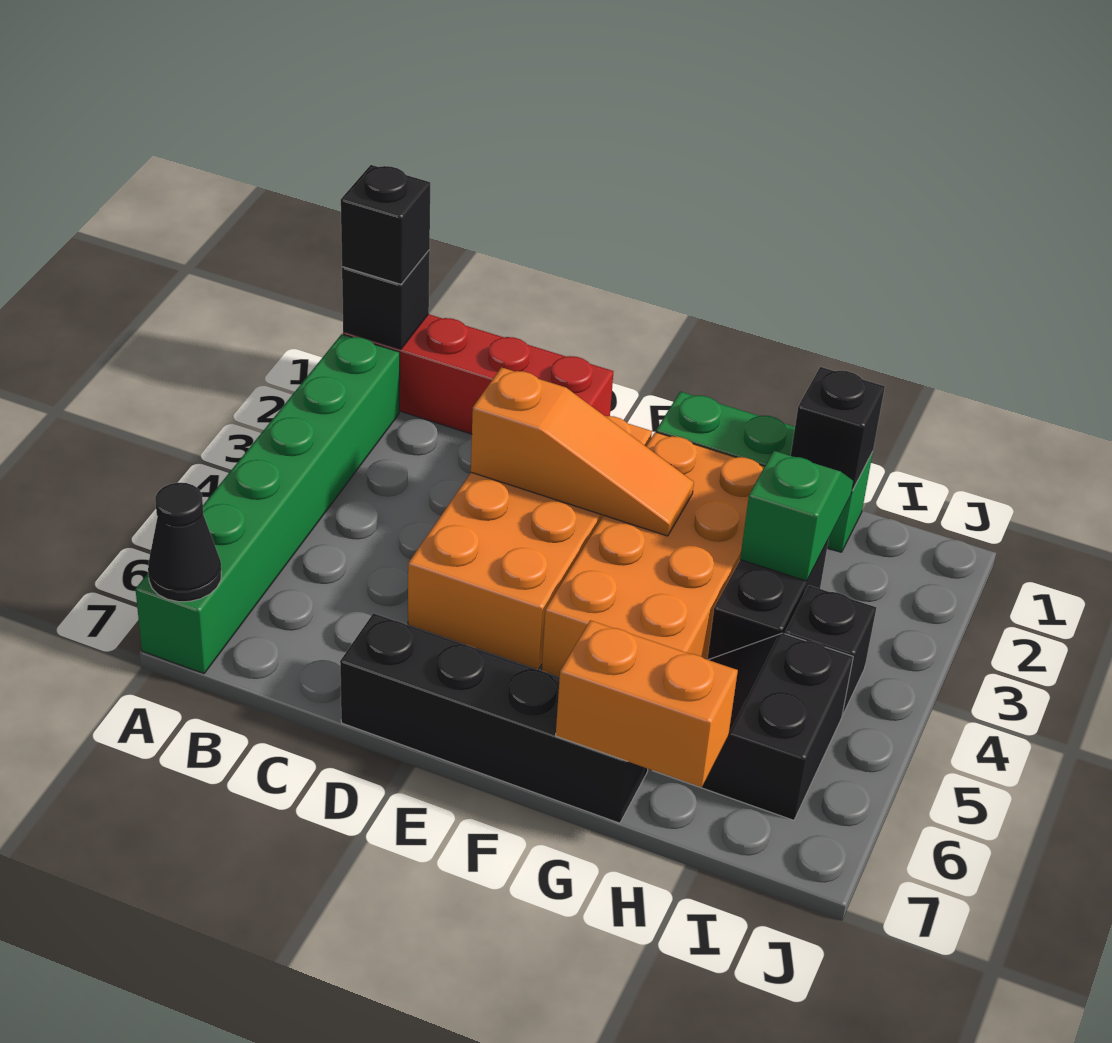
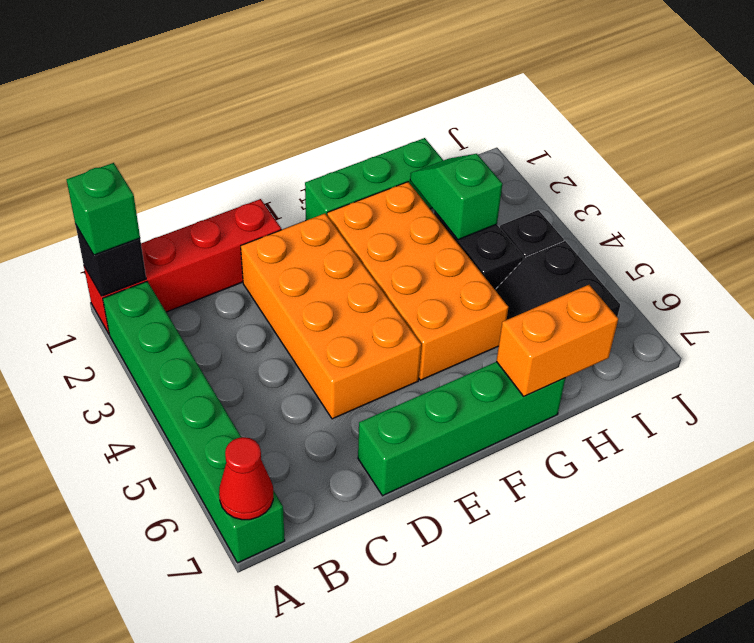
black 1x1 brick [341,165,430,284] -> green 1x1 brick [66,163,140,255]
black 1x1 cone [148,483,221,602] -> red 1x1 cone [219,437,273,520]
orange 1x3 slope [471,367,694,536] -> none
black 1x4 brick [340,613,648,823] -> green 1x4 brick [358,362,565,496]
black 1x1 brick [791,367,885,491] -> none

